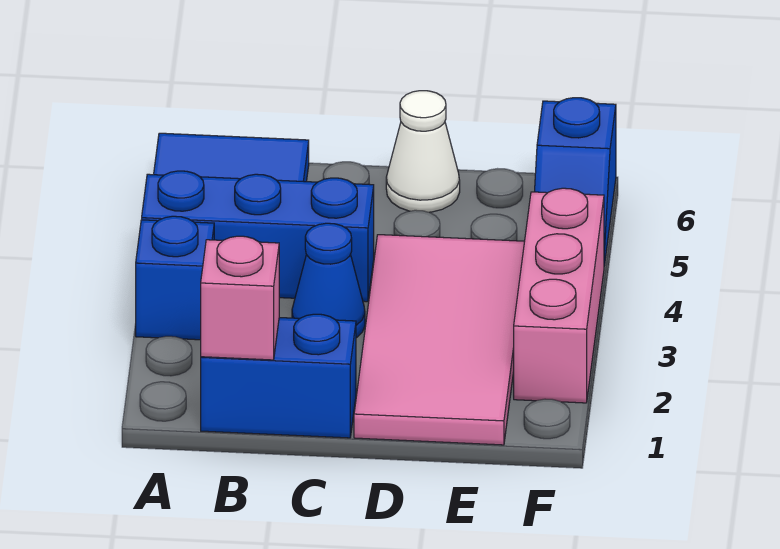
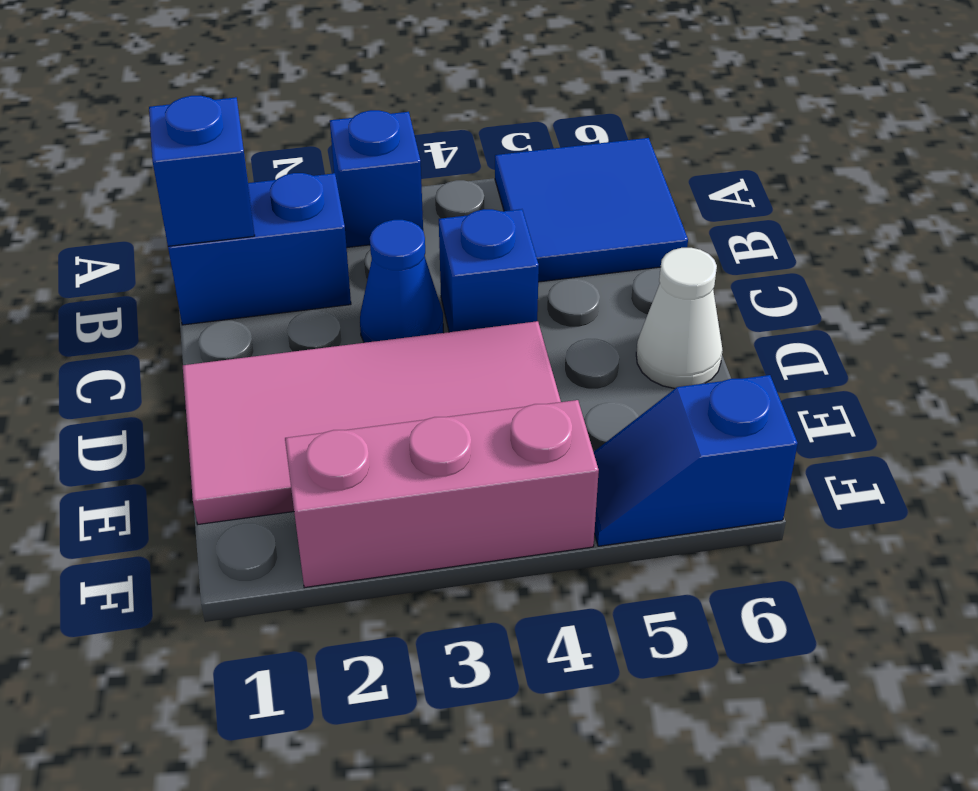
blue 1x3 brick [142,171,374,302] -> blue 1x1 brick [439,209,539,332]
blue 1x2 brick [201,314,356,438] -> blue 1x2 brick turned to [168,173,351,325]
pink 1x1 brick [201,236,279,360] -> blue 1x1 brick [149,96,255,246]

